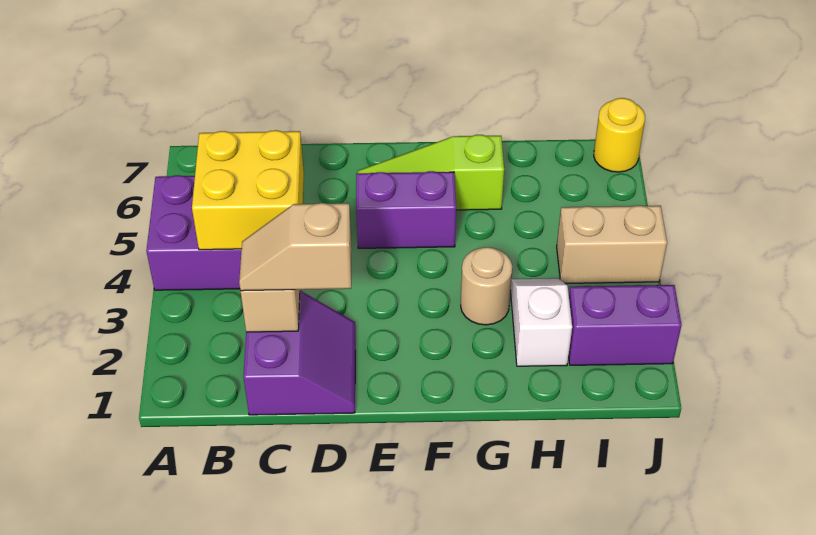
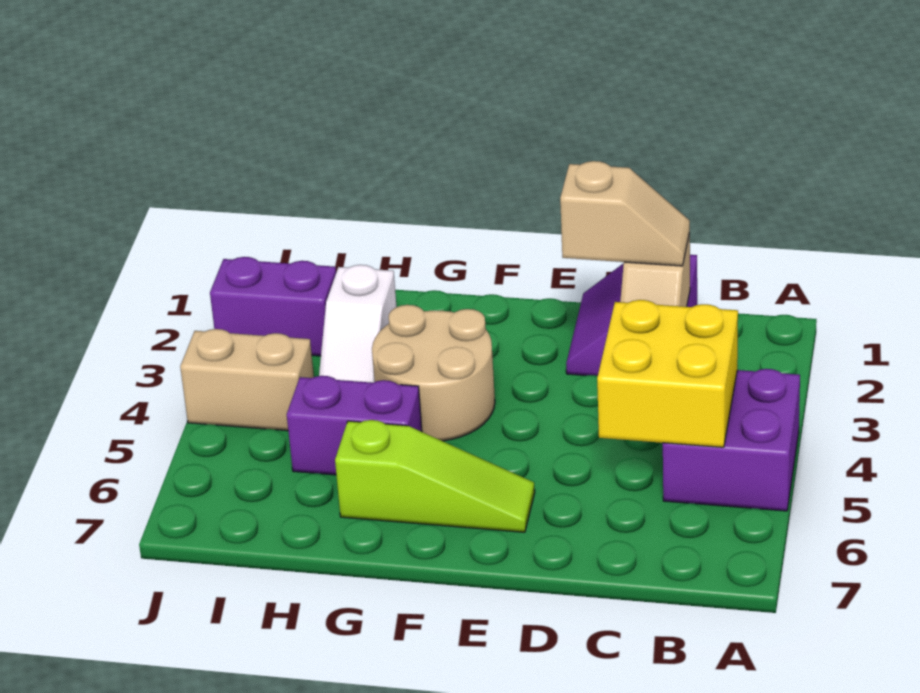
purple 1x2 brick [356,171,456,248] -> purple 1x2 brick moved to [287,376,422,475]
tan 1x1 round brick [461,247,512,325] -> tan 2x2 round brick [372,305,495,441]
yellow 1x1 round brick [594,98,645,172] -> none

